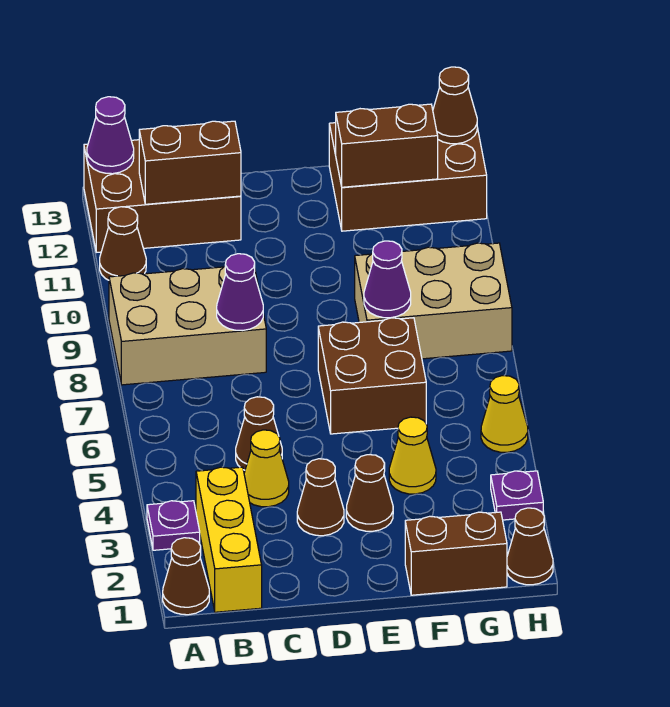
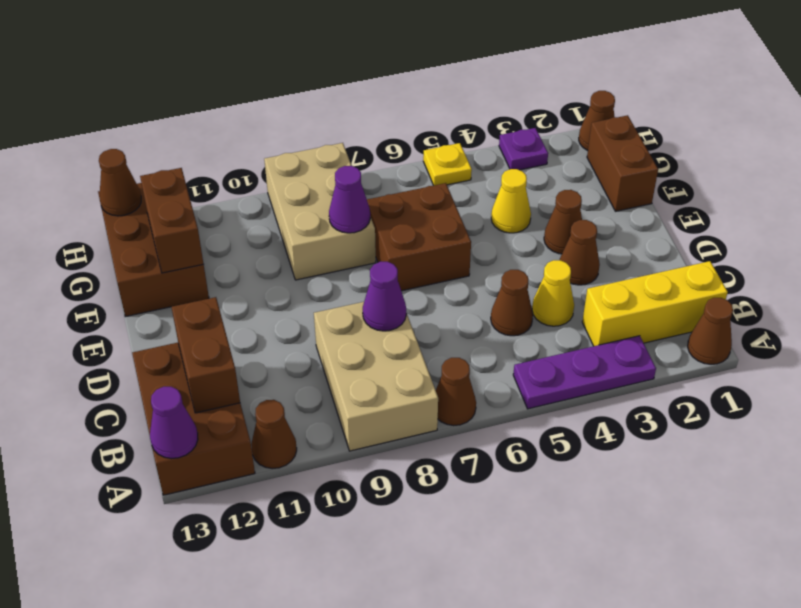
purple 1x1 plate [147,501,200,550] -> purple 1x3 plate [513,336,656,409]
none -> brown 1x1 cone [436,358,476,426]
yellow 1x1 cone [481,376,528,452] -> yellow 1x1 plate [423,143,472,185]

